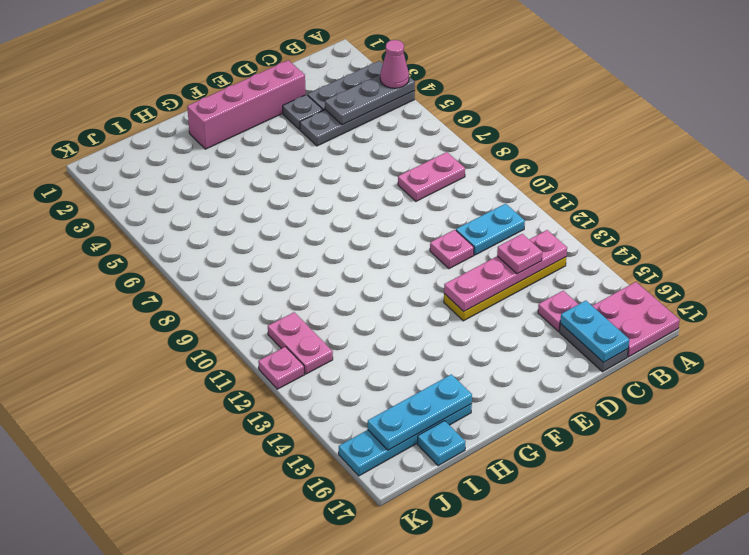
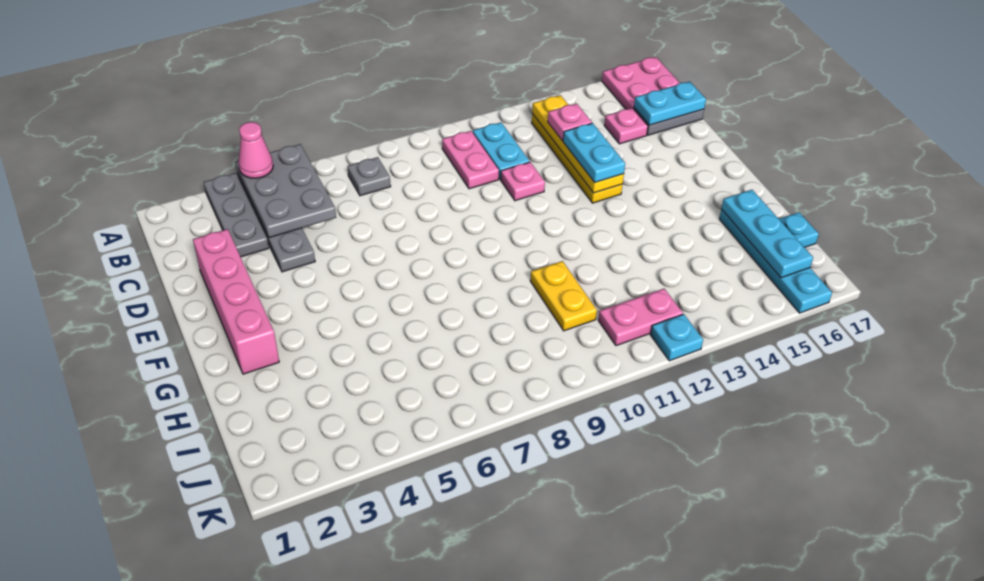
grey 1x3 plate [325,75,415,125] -> grey 2x3 plate [236,144,336,238]
pink 1x2 plate [398,152,465,201] -> pink 1x2 plate moved to [442,131,499,189]
pink 1x4 plate [444,230,567,311] -> yellow 1x4 plate [532,95,624,193]
grey 1x1 plate [283,95,323,130] -> grey 1x1 plate moved to [347,157,391,196]
none -> cyan 1x2 plate [563,123,625,182]
none -> yellow 1x2 plate [530,261,597,331]
pink 1x1 plate [258,347,305,389] -> cyan 1x1 plate [651,314,703,361]

